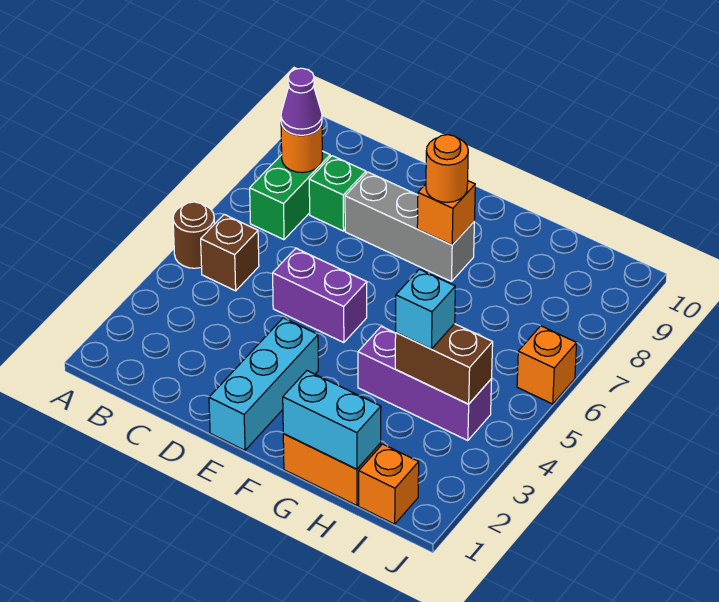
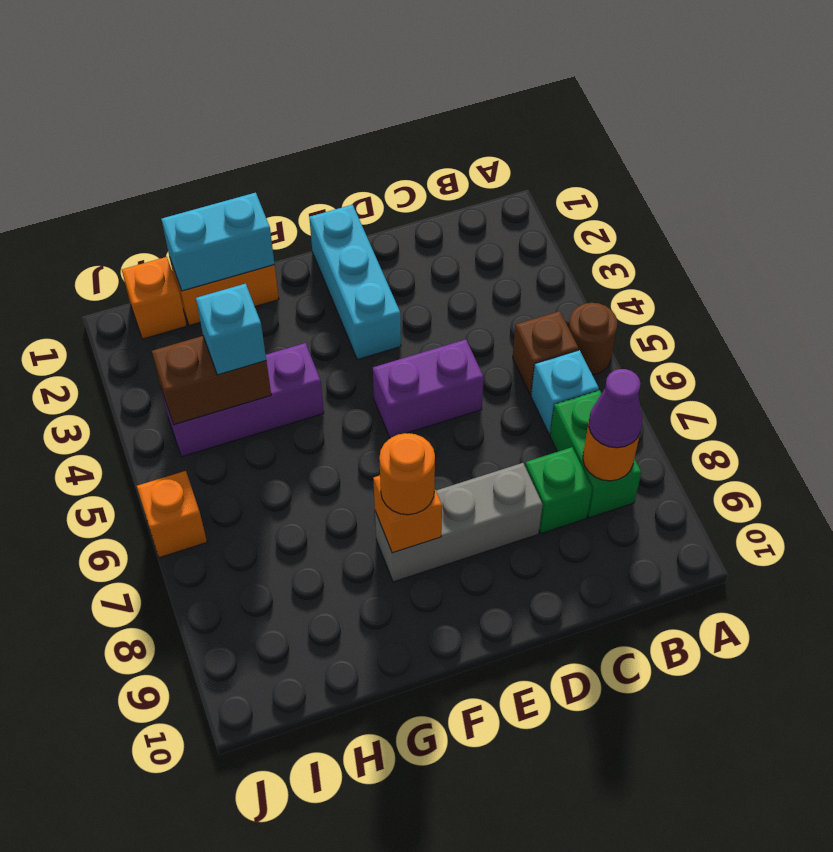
none -> cyan 1x1 brick [531,350,599,434]

